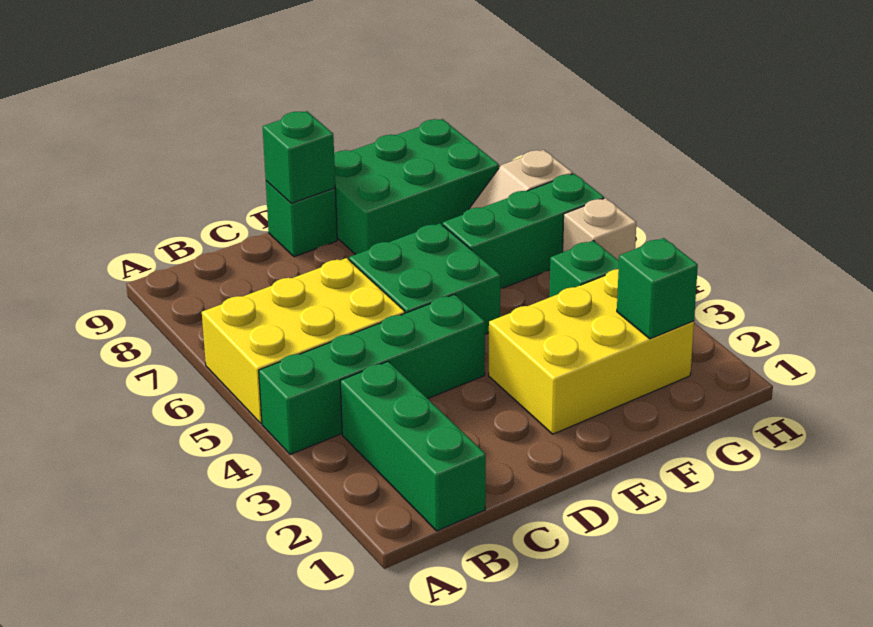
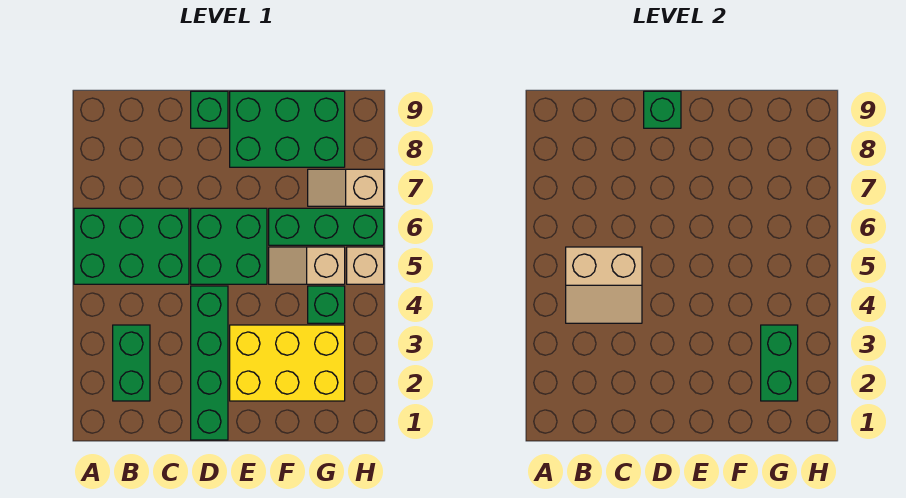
green 1x4 brick [259,294,485,455] -> green 1x4 brick turned to [191,286,228,440]
yellow 2x3 brick [202,258,405,423] -> green 2x3 brick [74,208,189,284]
green 1x3 brick [340,361,486,531] -> green 1x2 brick [113,325,150,401]
none -> tan 2x2 slope [566,247,642,323]
none -> tan 1x2 slope [269,247,345,284]
green 1x1 brick [617,238,698,339] -> green 1x2 brick [761,325,798,401]

